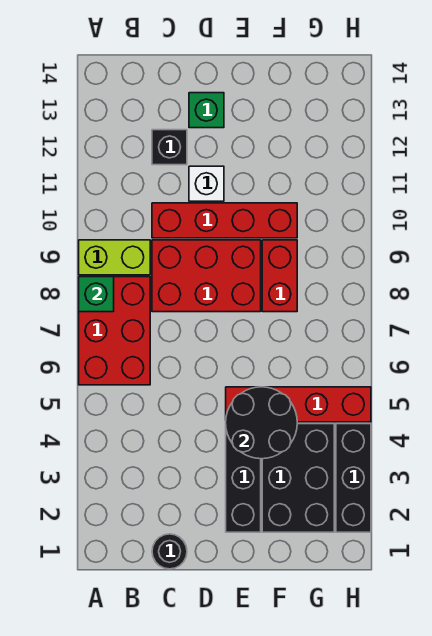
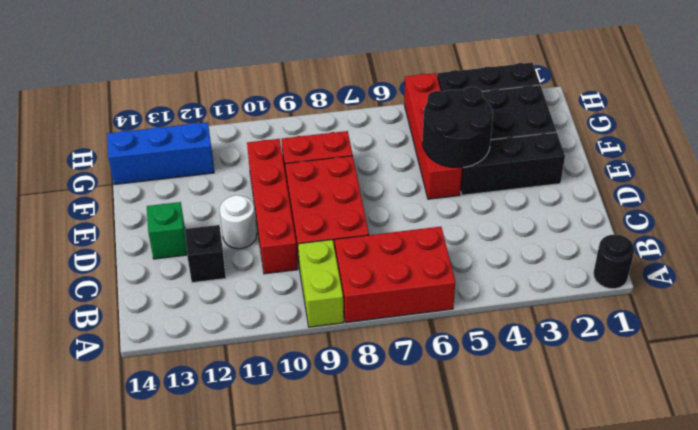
green 1x1 brick [79,277,114,312] -> none
black 1x1 round brick [152,534,187,569] -> black 1x1 round brick moved to [593,234,635,289]
white 1x1 brick [189,166,224,201] -> white 1x1 round brick [220,195,257,249]
none -> blue 1x3 brick [107,122,214,185]

